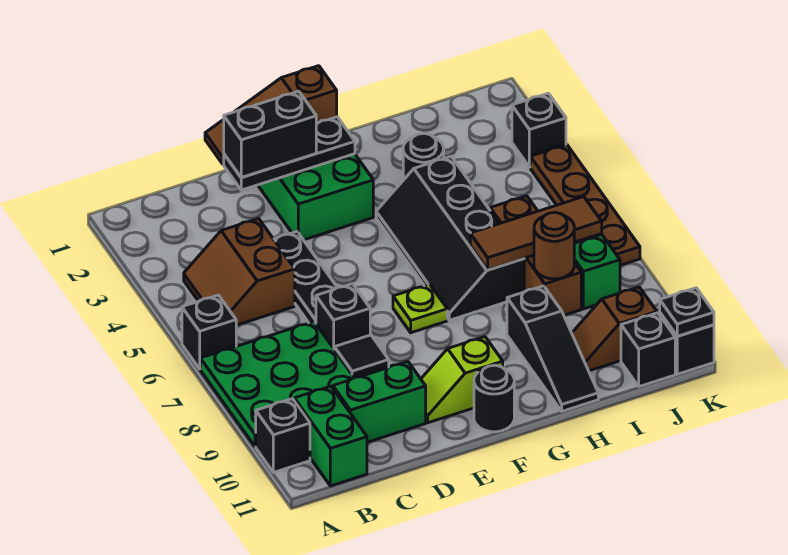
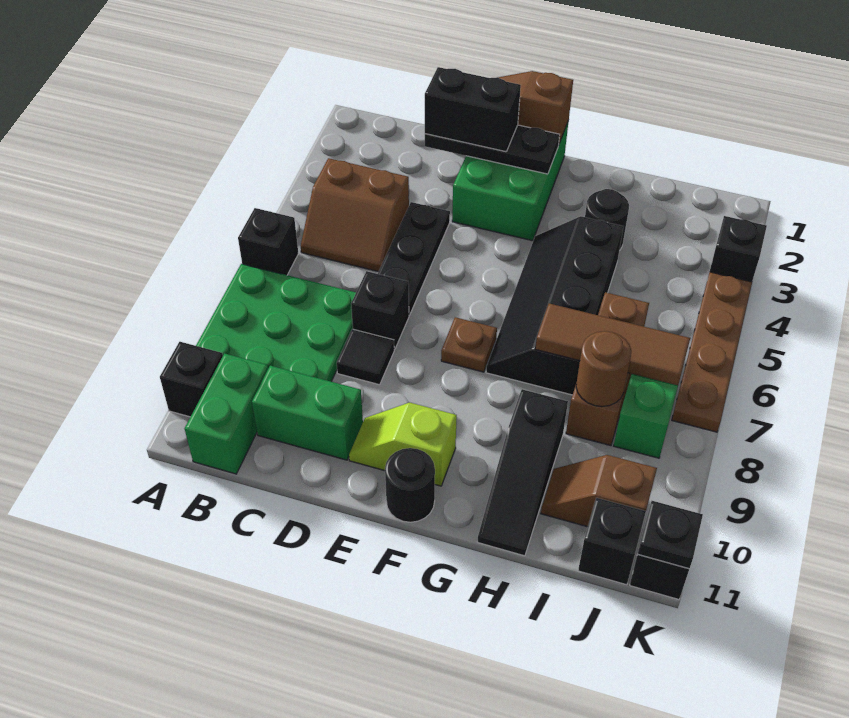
brown 2x2 slope [184,219,295,325] -> brown 2x2 slope turned to [301,158,409,272]
lime 1x1 plate [393,284,447,333] -> brown 1x1 plate [441,317,497,372]

